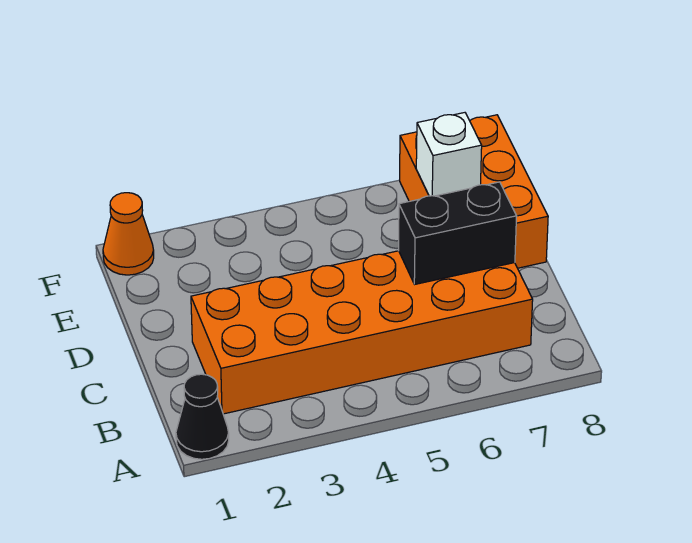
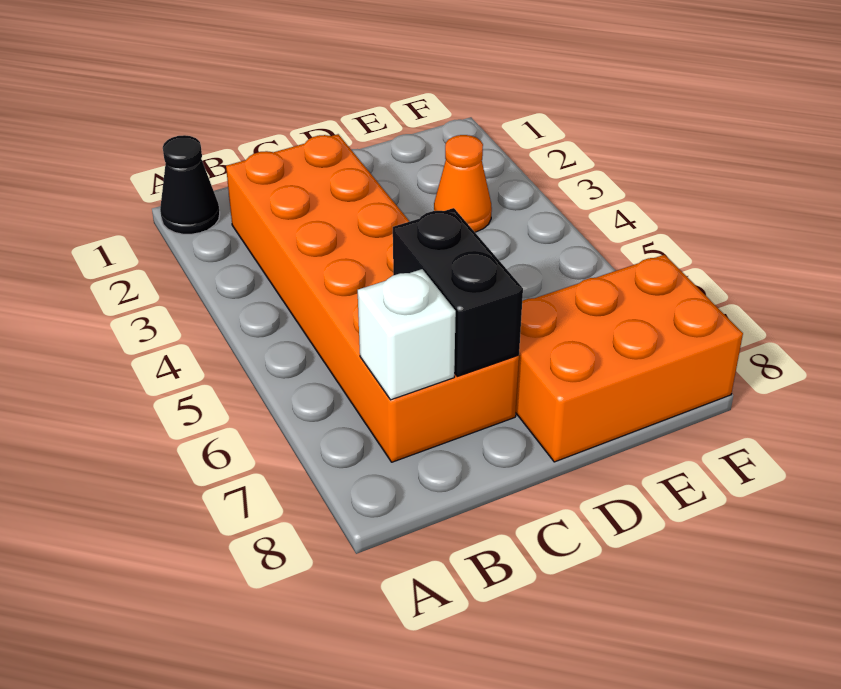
white 1x1 brick [416,113,482,196] -> white 1x1 brick moved to [358,269,456,400]
orange 1x1 cone [103,193,154,275] -> orange 1x1 cone moved to [434,135,492,232]

